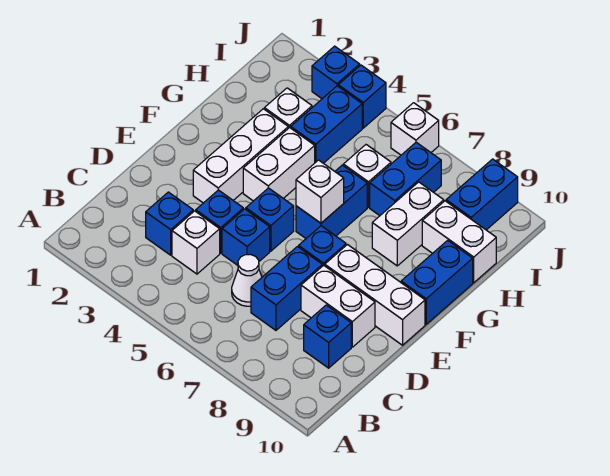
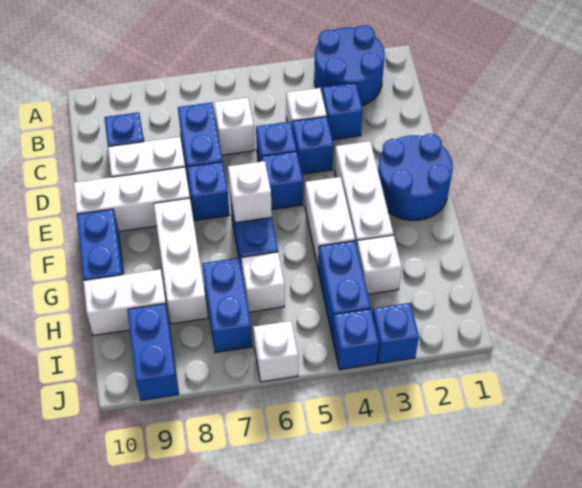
none -> blue 2x2 round brick [314,25,385,106]
white 1x1 cone [232,254,262,306] -> white 1x1 brick [214,98,255,155]
none -> blue 2x2 round brick [378,134,453,221]
white 1x2 brick [372,182,444,266] -> white 1x3 brick [154,198,208,324]

